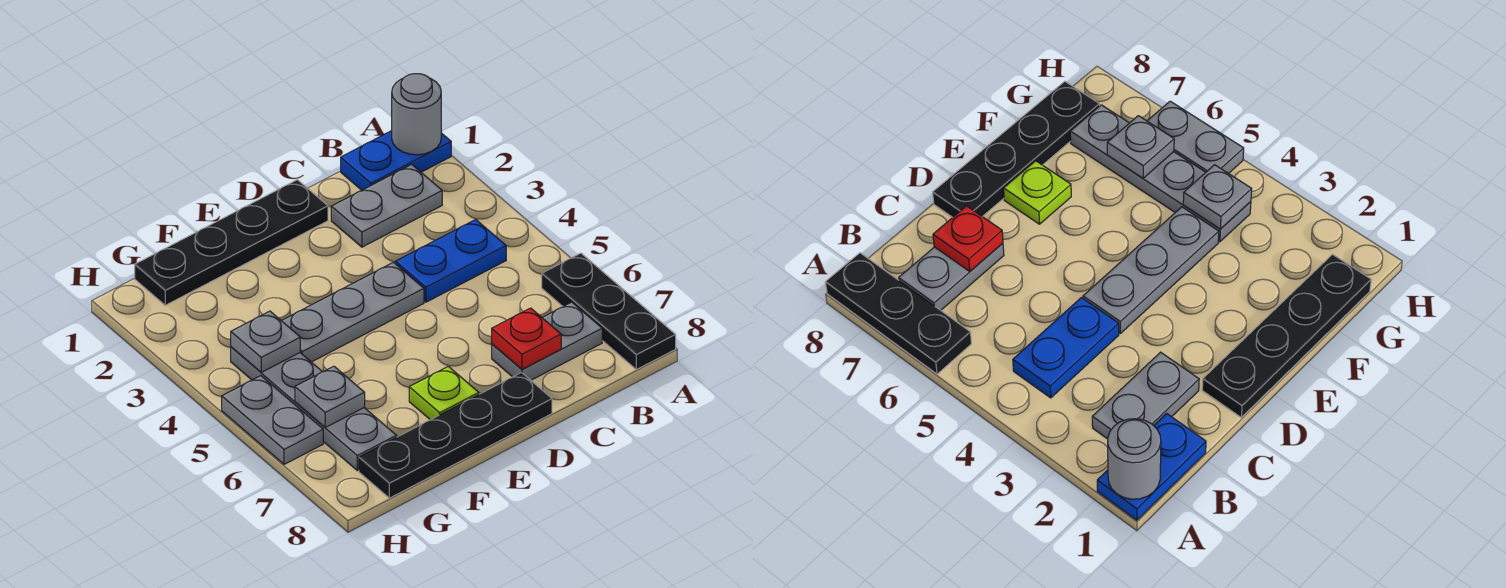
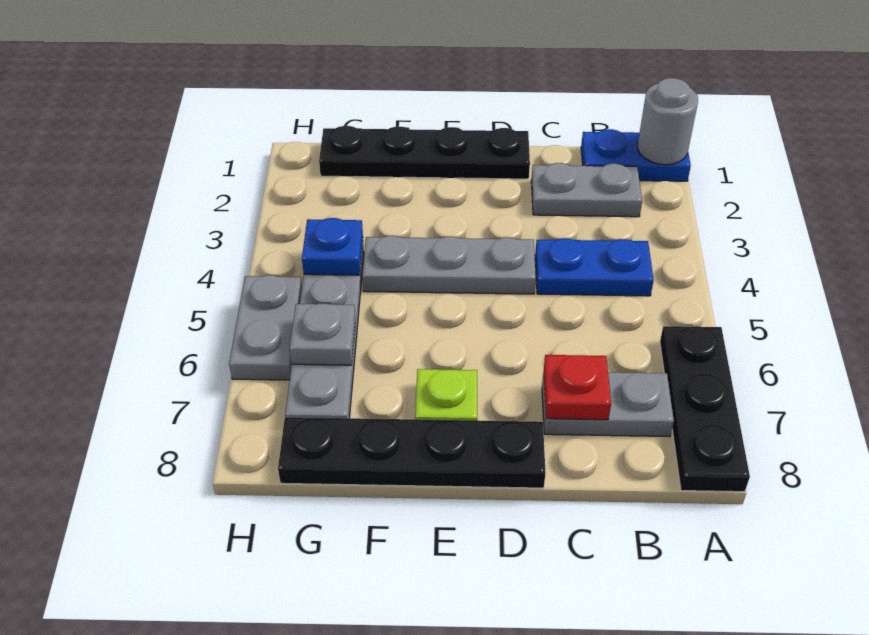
grey 1x1 plate [231,311,300,372] -> blue 1x1 plate [302,218,363,275]

